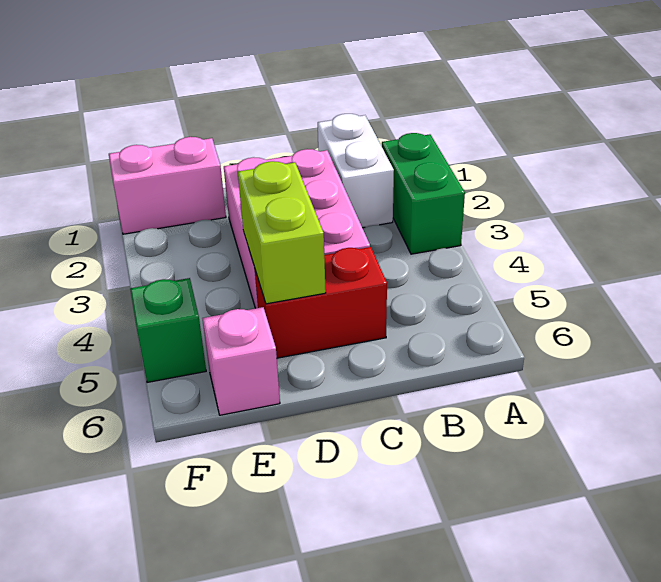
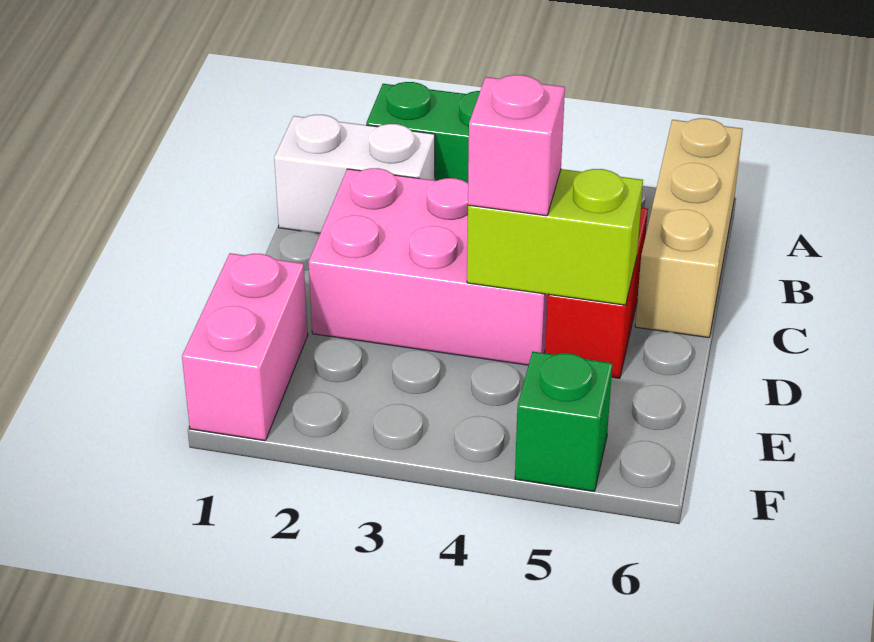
none -> tan 1x3 brick [635,118,743,338]
pink 1x1 brick [202,307,280,415] -> pink 1x1 brick moved to [468,75,565,216]

